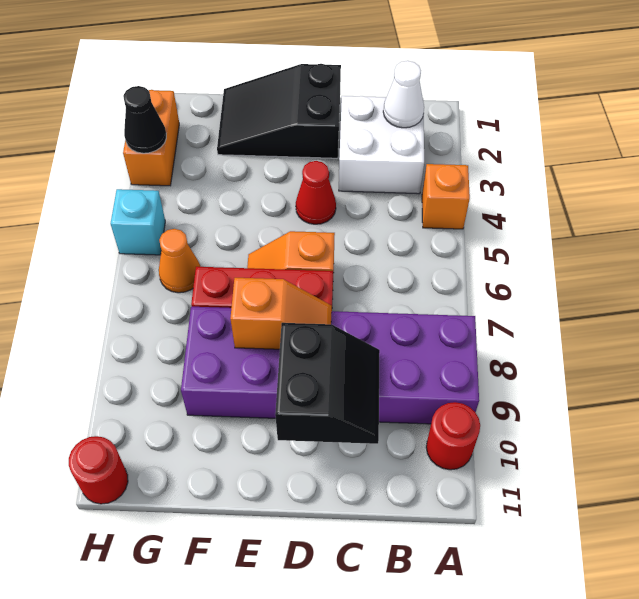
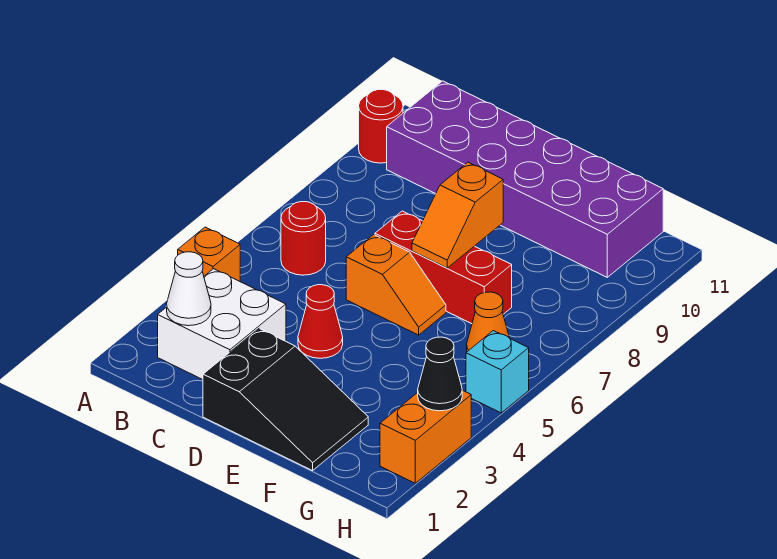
purple 2x6 brick [181,307,479,424] -> purple 2x6 brick moved to [387,81,663,277]
black 2x2 slope [275,323,380,444] -> none
orange 1x2 slope [230,278,332,349] -> orange 1x2 slope turned to [412,162,503,268]
red 1x1 round brick [69,436,128,504] -> red 1x1 round brick moved to [281,202,326,275]

